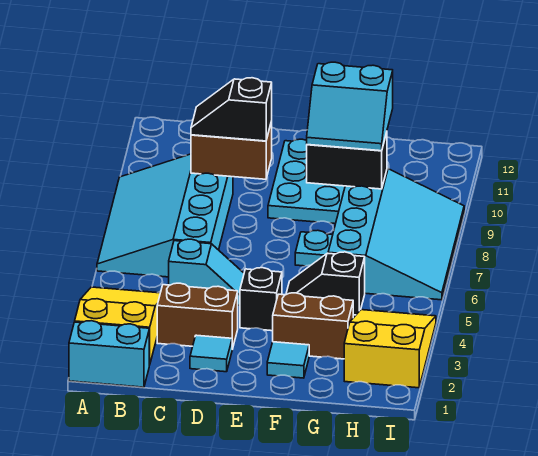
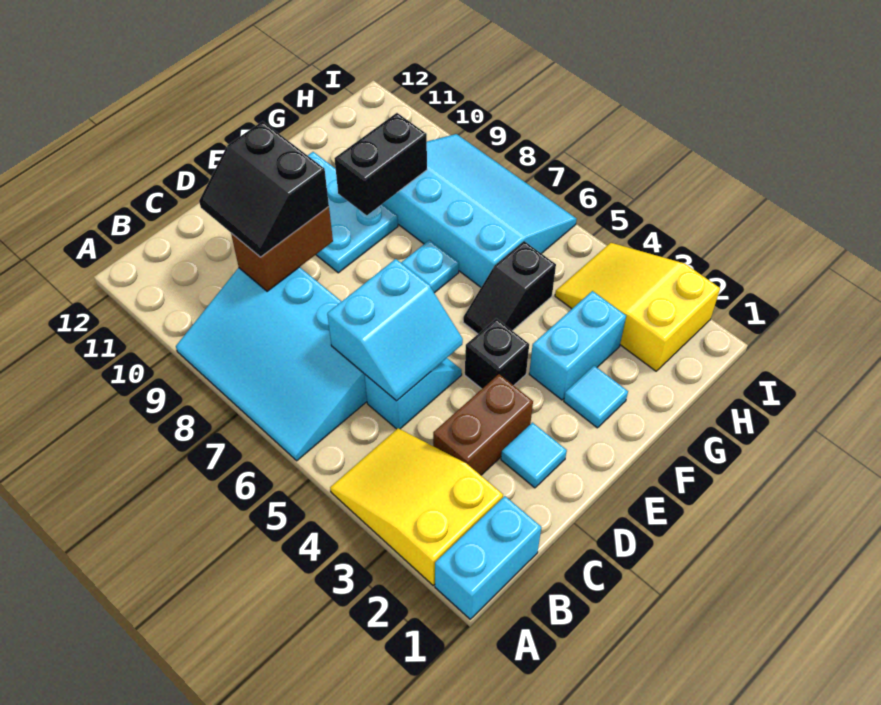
black 1x2 slope [191,78,272,141] -> black 2x2 slope [199,121,329,257]
brown 1x2 brick [273,293,353,359] -> cyan 1x2 brick [529,291,626,400]
cyan 2x2 slope [307,62,393,151] -> cyan 2x2 slope moved to [327,259,463,401]

